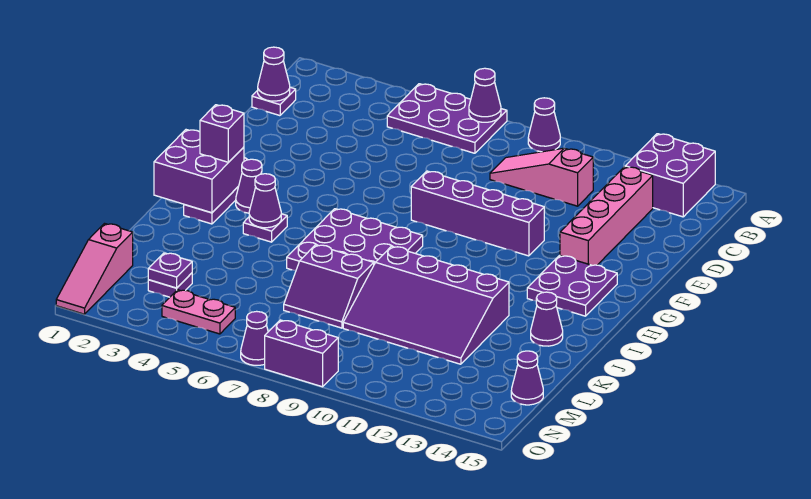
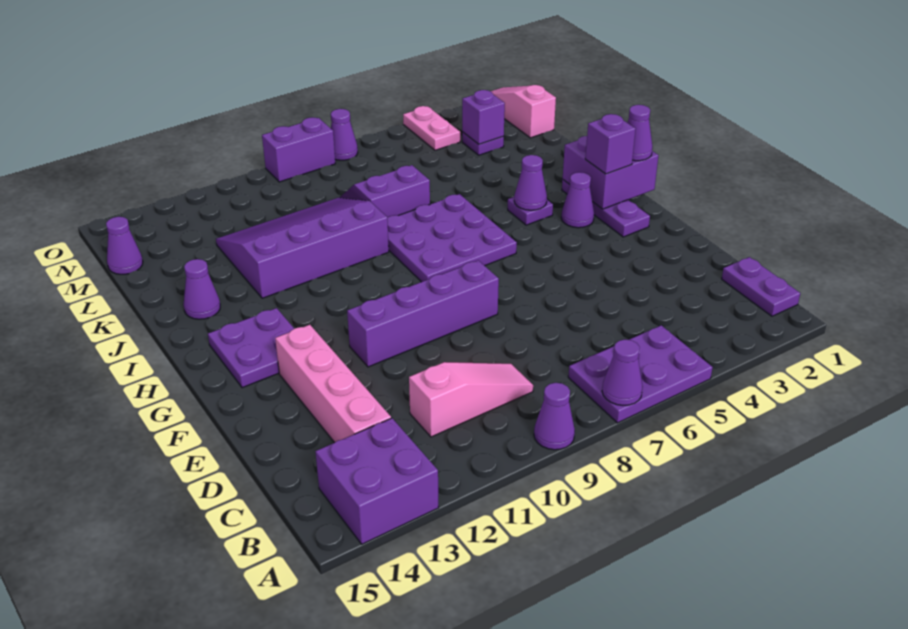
purple 1x1 plate [252,87,296,116] -> purple 1x2 plate [722,257,800,316]
purple 1x1 cone [258,47,290,101] -> purple 1x1 cone moved to [627,105,653,161]
purple 1x1 plate [148,253,192,288] -> purple 1x1 brick [462,90,505,144]
pink 1x2 plate [162,290,235,334] -> pink 1x2 plate turned to [403,106,460,150]

